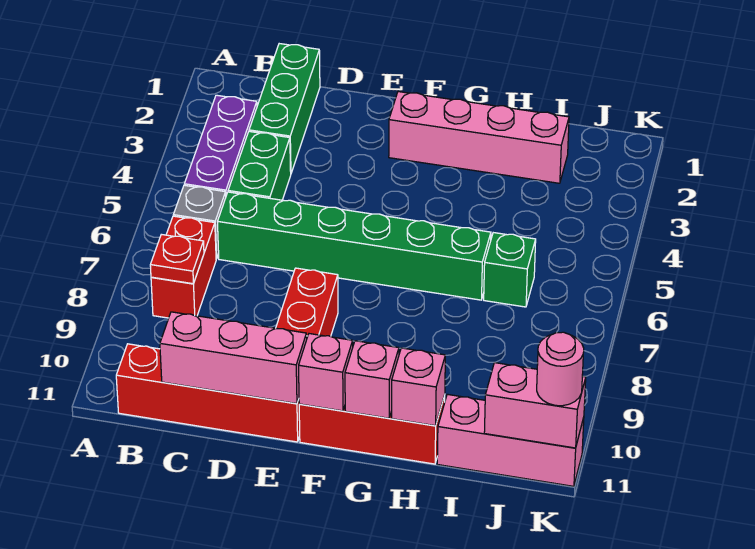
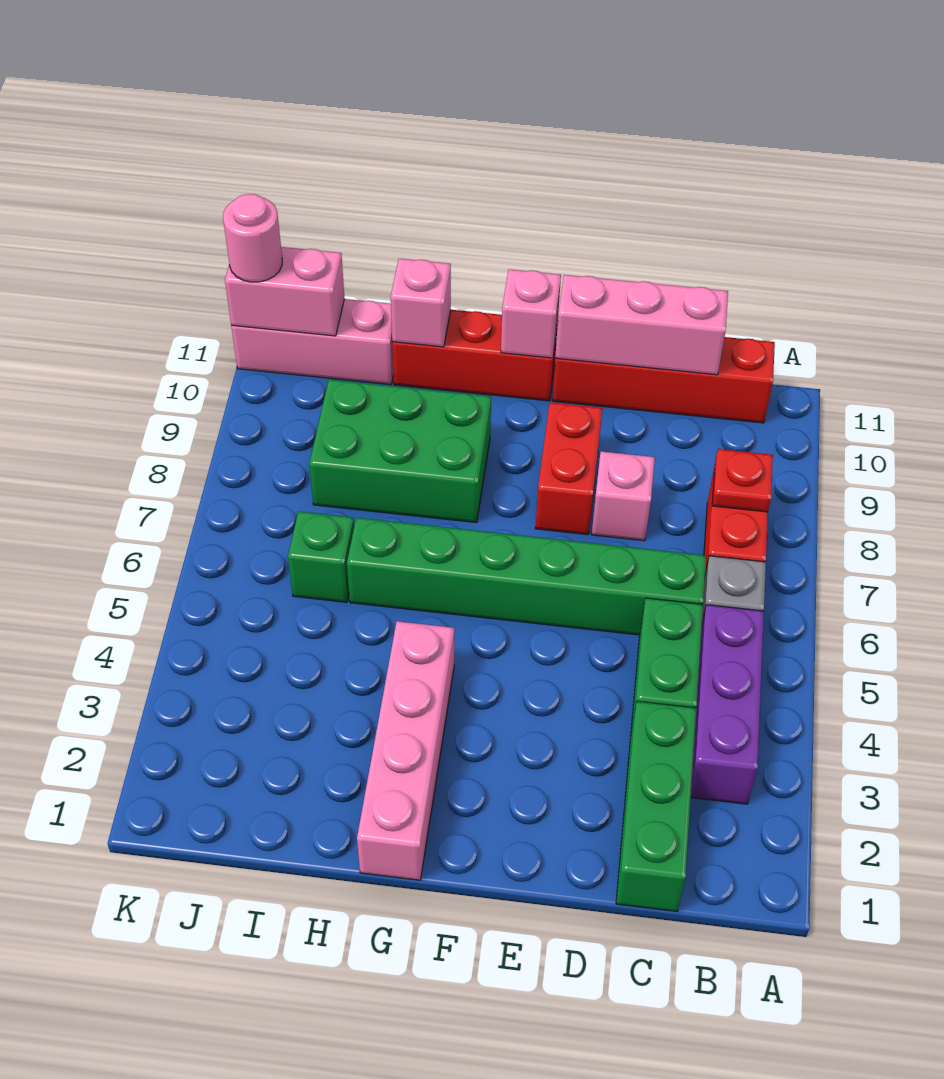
pink 1x4 brick [389,92,569,183] -> pink 1x4 brick turned to [357,621,454,880]
none -> green 2x3 brick [309,380,491,523]
pink 1x1 brick [345,341,399,418] -> pink 1x1 brick moved to [592,451,655,541]

